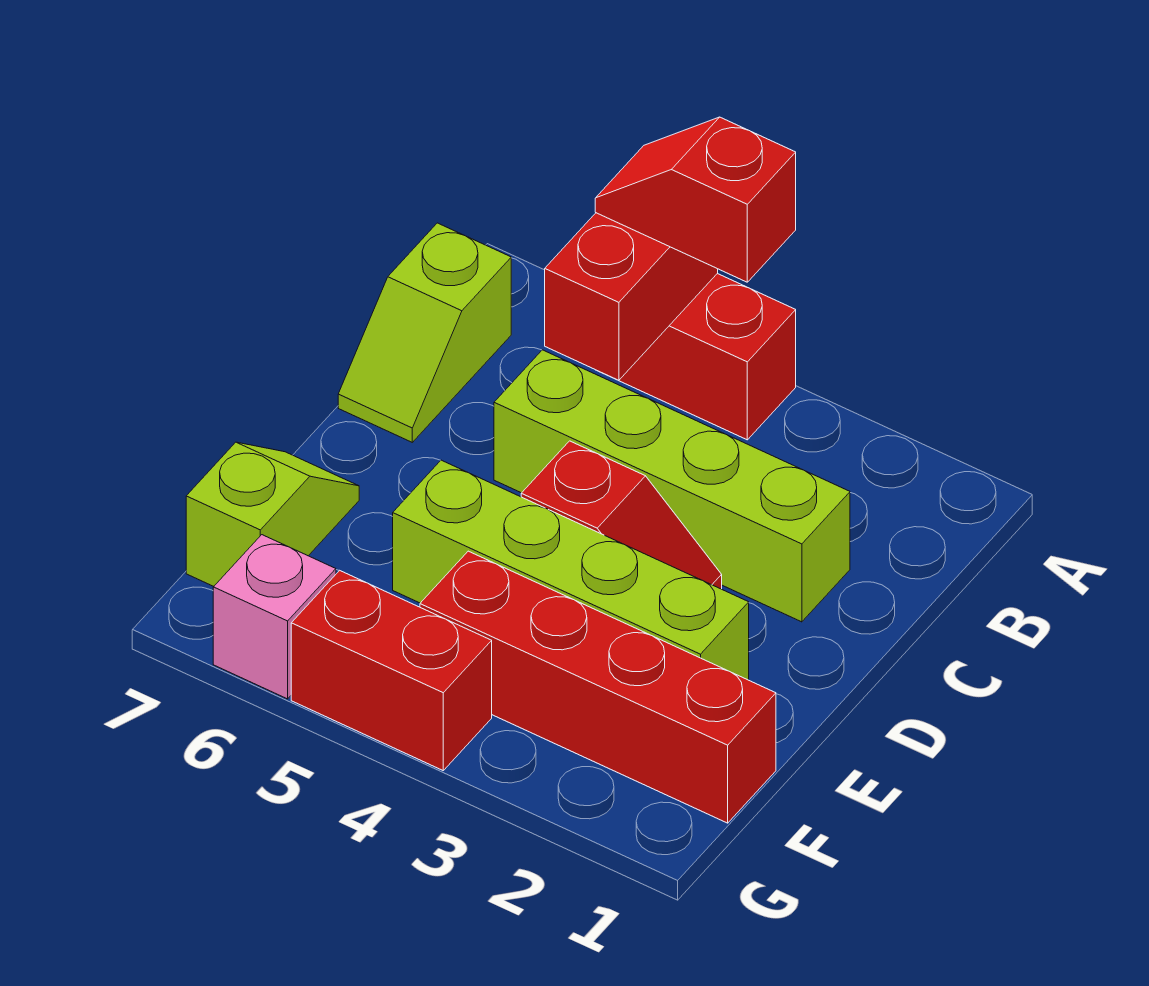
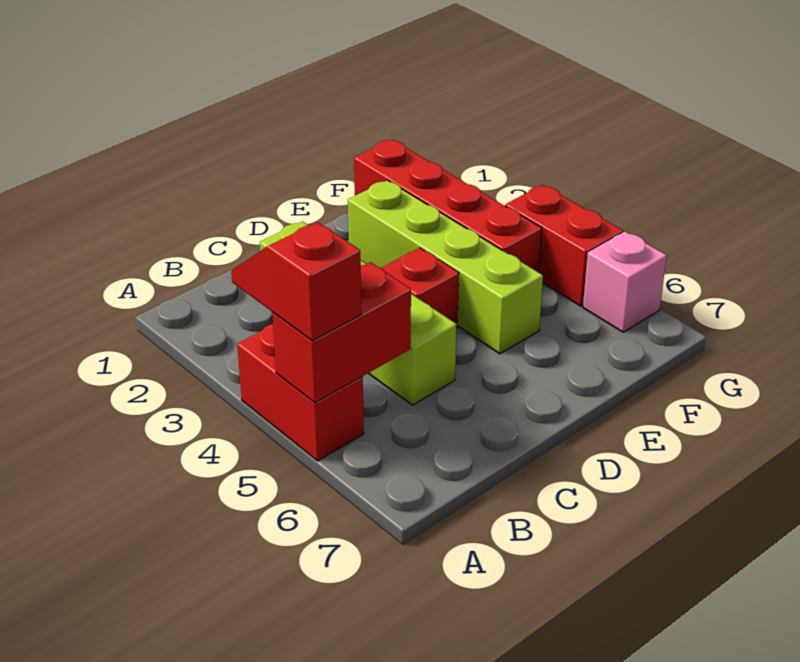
red 1x2 slope [595,117,796,282] -> red 1x2 slope turned to [231,222,362,341]
lime 1x2 slope [338,223,511,442] -> none
lime 1x2 slope [186,442,359,586] -> none

